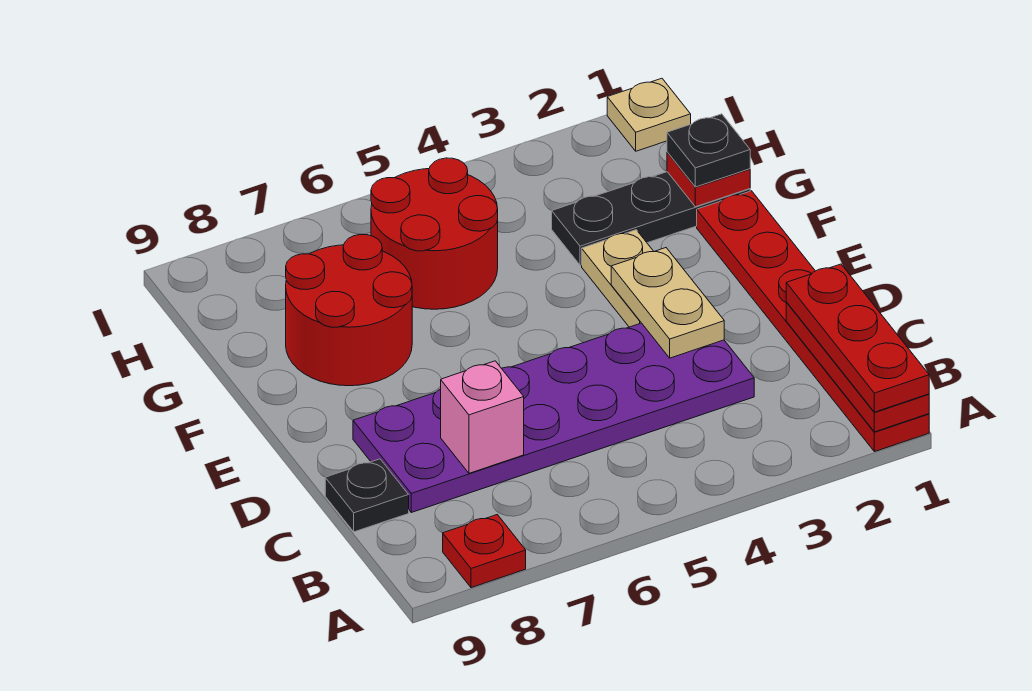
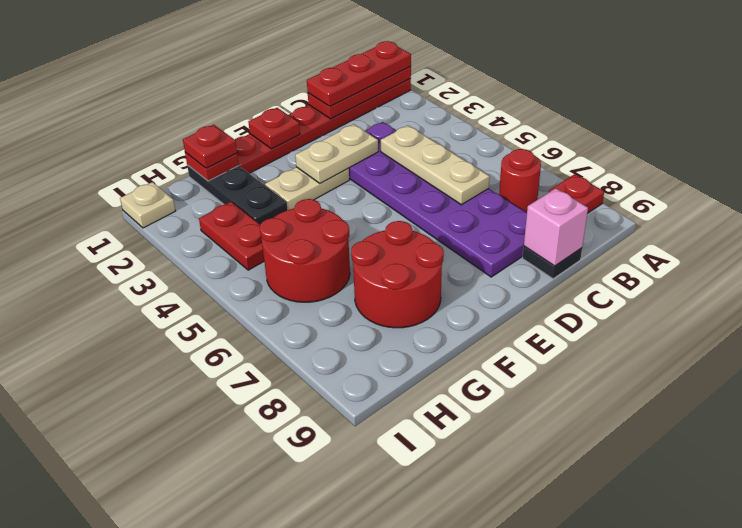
none -> red 1x1 round brick [499,149,541,212]
none -> tan 1x3 plate [381,125,490,205]
pink 1x1 brick [441,361,524,473] -> pink 1x1 brick moved to [524,189,588,266]
none -> red 1x1 plate [248,108,300,149]
black 1x1 plate [667,114,750,187] -> red 1x1 plate [183,125,237,168]
none -> red 1x2 plate [199,202,264,270]

